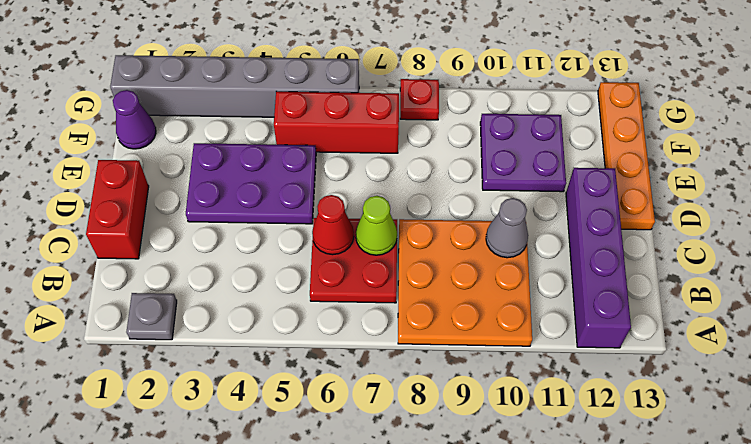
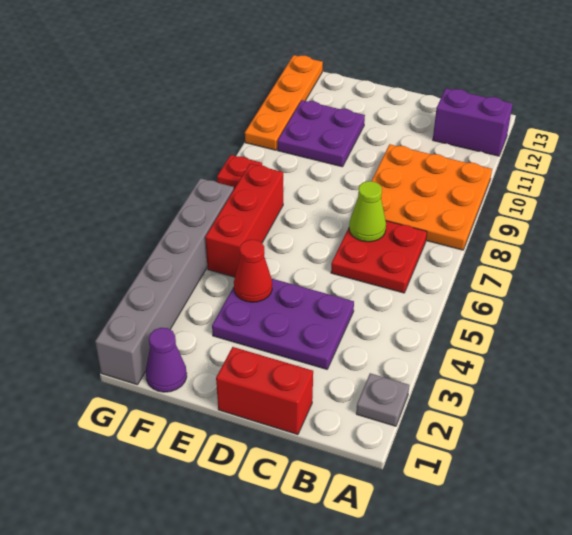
purple 1x4 brick [566,168,631,348] -> purple 1x2 brick [433,88,513,156]
red 1x1 cone [312,195,354,255] -> red 1x1 cone moved to [234,240,272,302]
grey 1x1 cone [486,198,528,258] -> none
purple 2x3 plate [186,143,316,224] -> purple 2x3 plate turned to [212,279,354,369]
orange 1x4 plate [598,82,655,230] -> orange 1x4 plate turned to [245,55,323,150]

